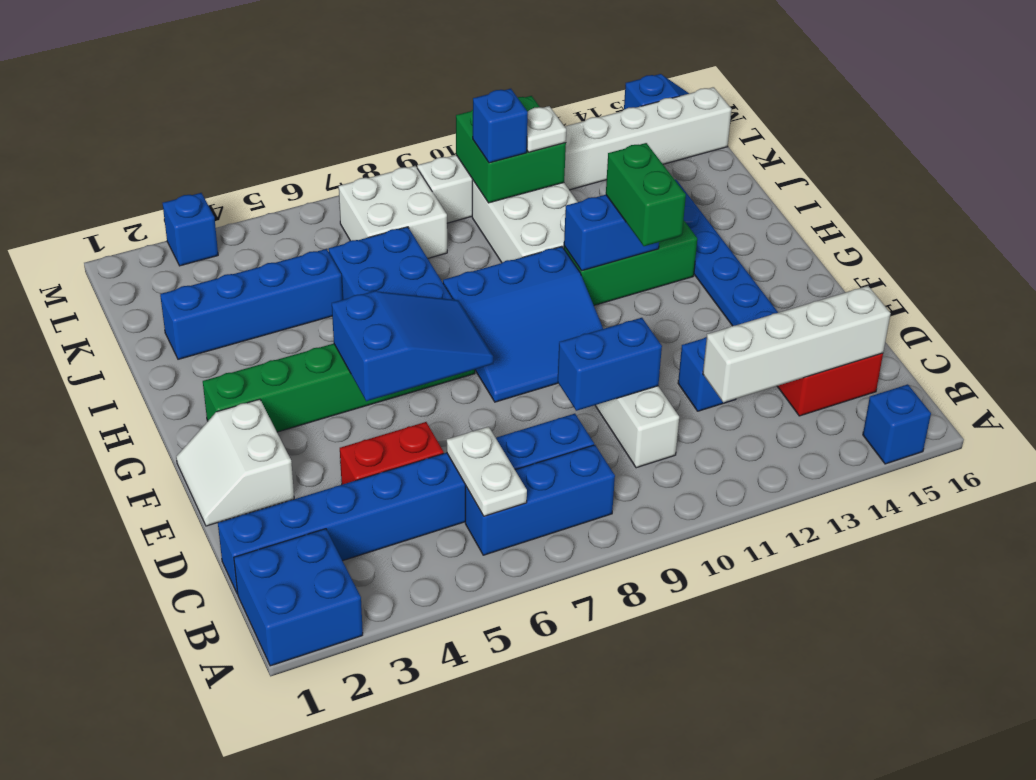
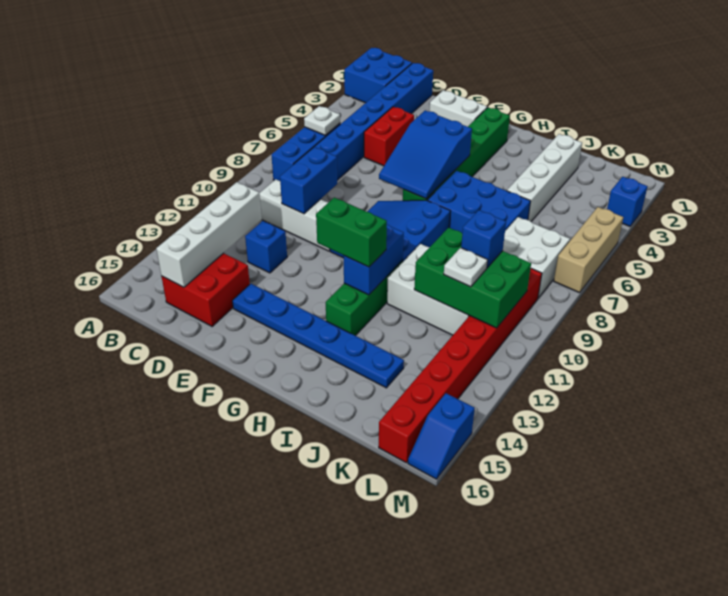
blue 1x1 brick [863,384,931,464] -> none
white 1x2 plate [447,427,527,516] -> white 1x1 plate [304,106,340,135]
blue 1x4 brick [160,249,343,359] -> white 1x4 brick [507,134,582,221]
green 2x2 brick [456,96,566,203] -> green 2x3 brick [414,228,531,328]
white 1x8 brick [417,87,732,223] -> red 1x8 brick [379,268,542,463]
none -> tan 1x3 brick [554,207,623,293]

